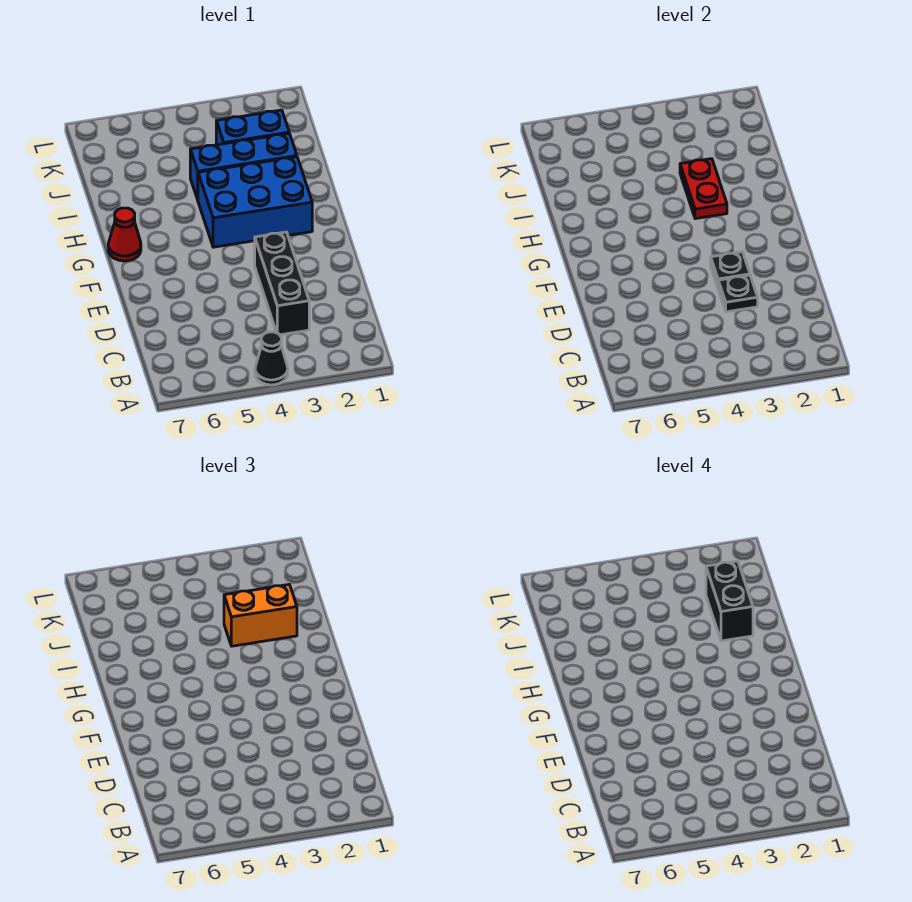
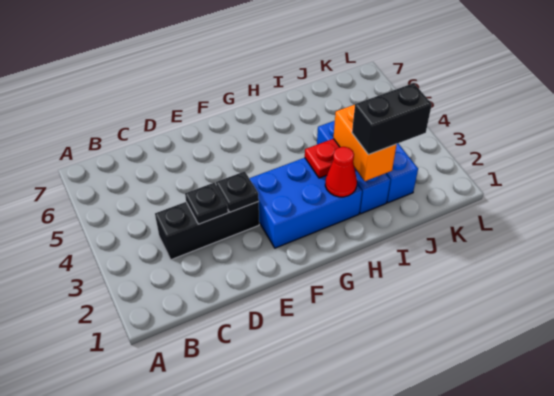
black 1x1 cone [255,332,288,385] -> none
blue 2x3 brick [198,157,312,247] -> blue 2x3 brick turned to [249,158,362,248]
red 1x1 cone [108,208,141,261] -> red 1x1 cone moved to [325,147,357,197]

